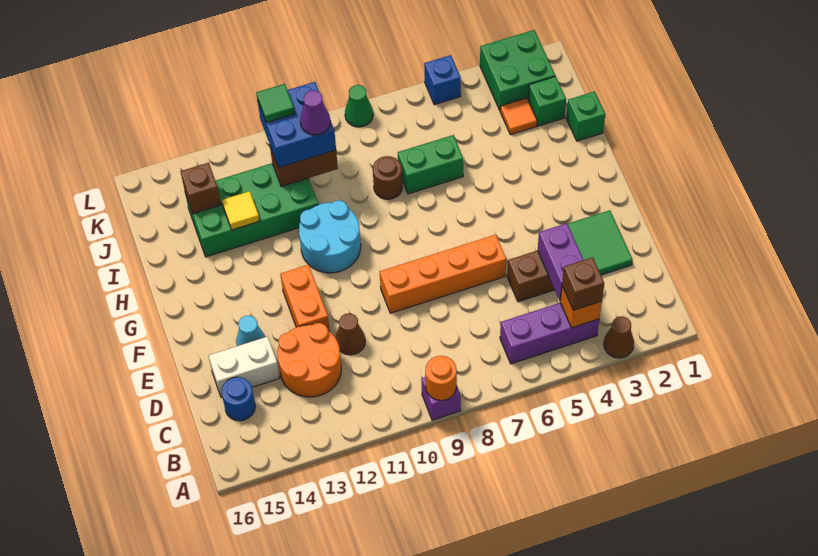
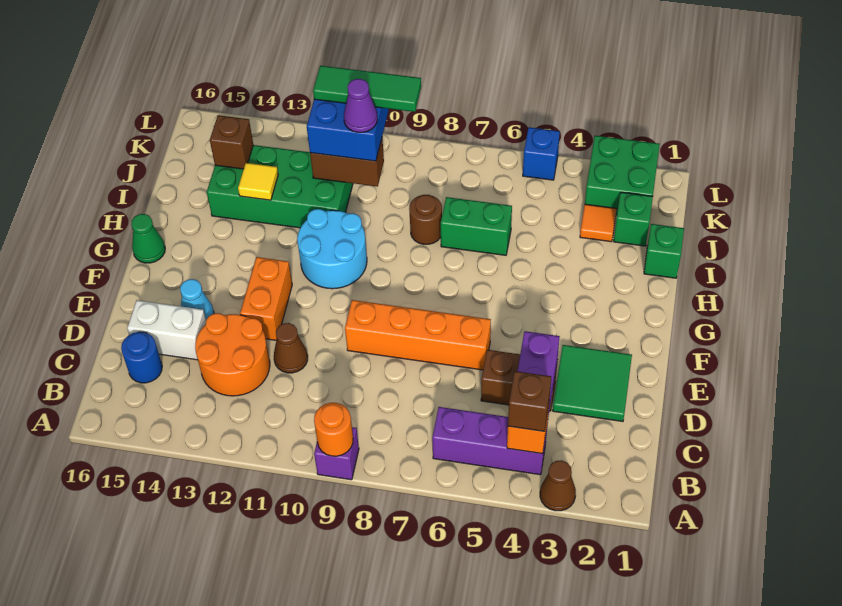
green 1x1 tile [256,84,295,122] -> green 1x3 tile [313,66,421,112]
green 1x1 cone [345,85,373,127] -> green 1x1 cone moved to [131,214,165,263]

